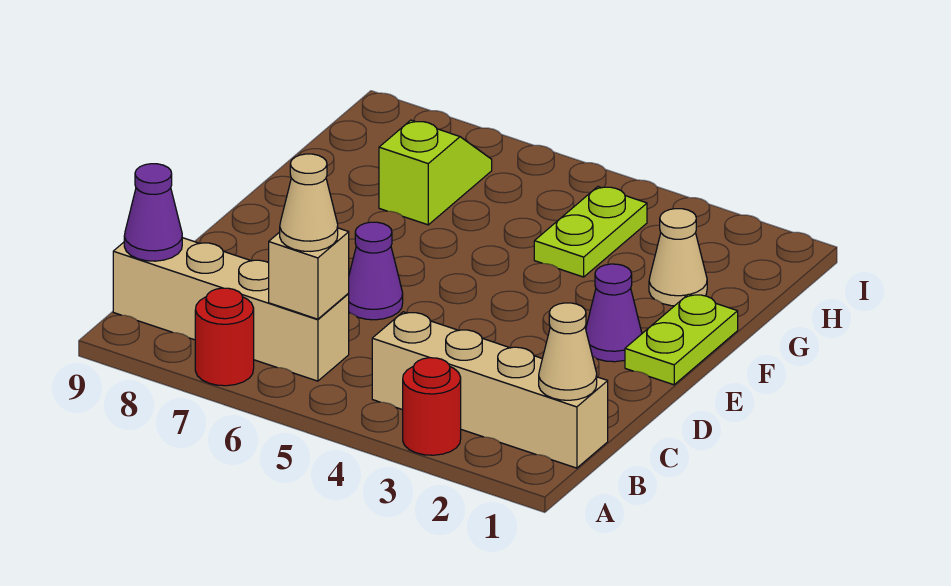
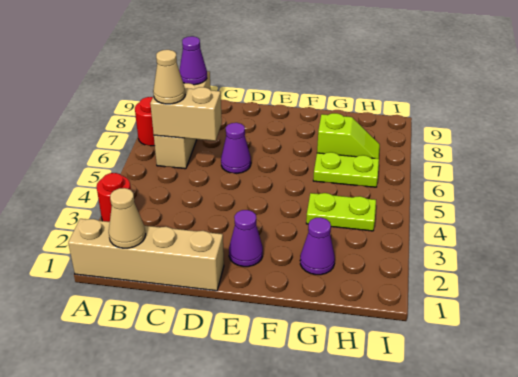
tan 1x4 brick [372,312,608,468] -> tan 1x4 brick turned to [68,219,224,291]
tan 1x1 brick [269,228,349,319] -> tan 1x2 brick [150,87,222,141]
lime 1x2 plate [625,294,738,385] -> lime 1x2 plate moved to [313,152,379,187]
tan 1x1 cone [649,209,707,306] -> purple 1x1 cone [300,217,335,275]

